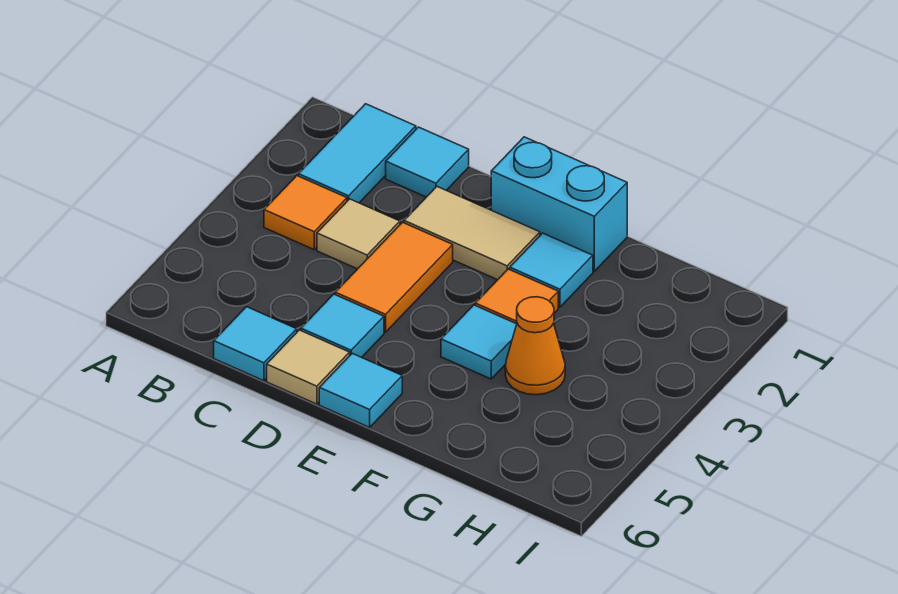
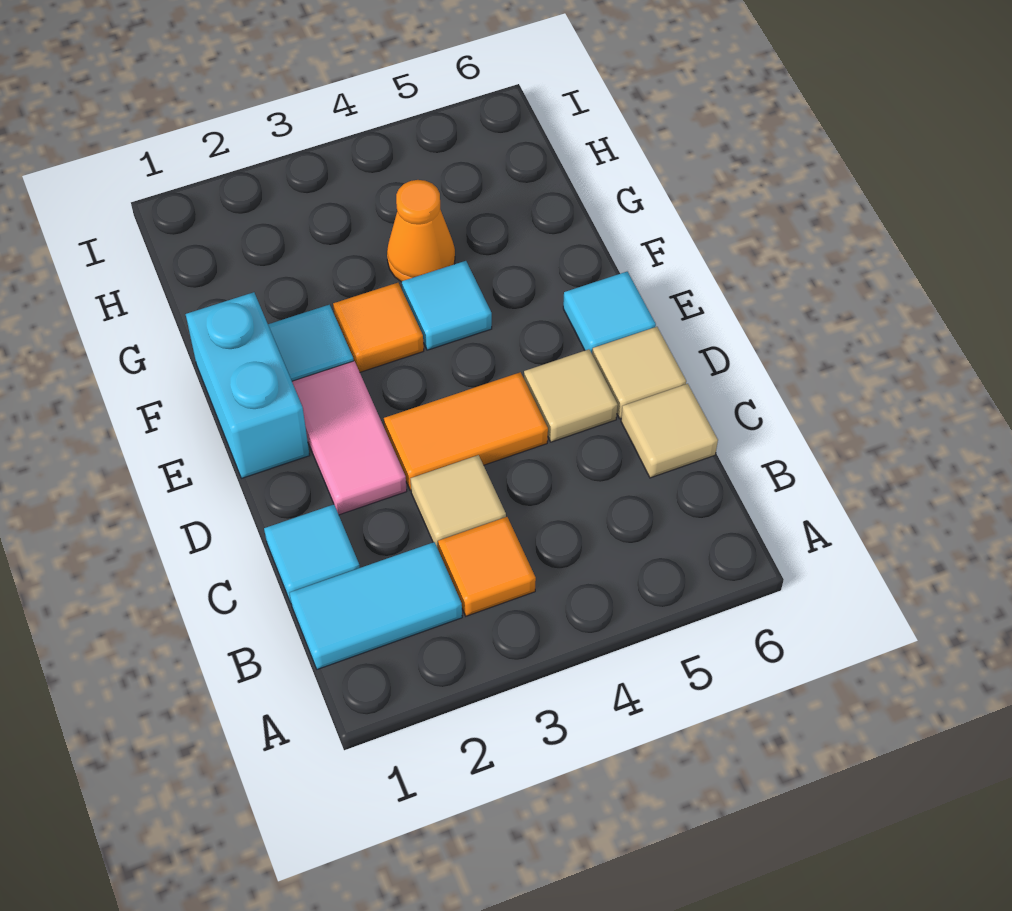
cyan 1x1 tile [214,307,297,381] -> tan 1x1 tile [621,384,718,478]
tan 1x2 tile [404,187,540,280] -> pink 1x2 tile [292,361,407,515]
cyan 1x1 tile [301,294,384,357] -> tan 1x1 tile [524,349,618,442]

